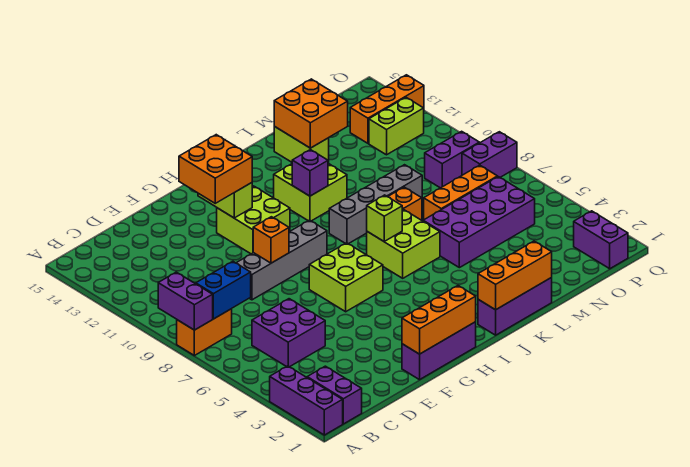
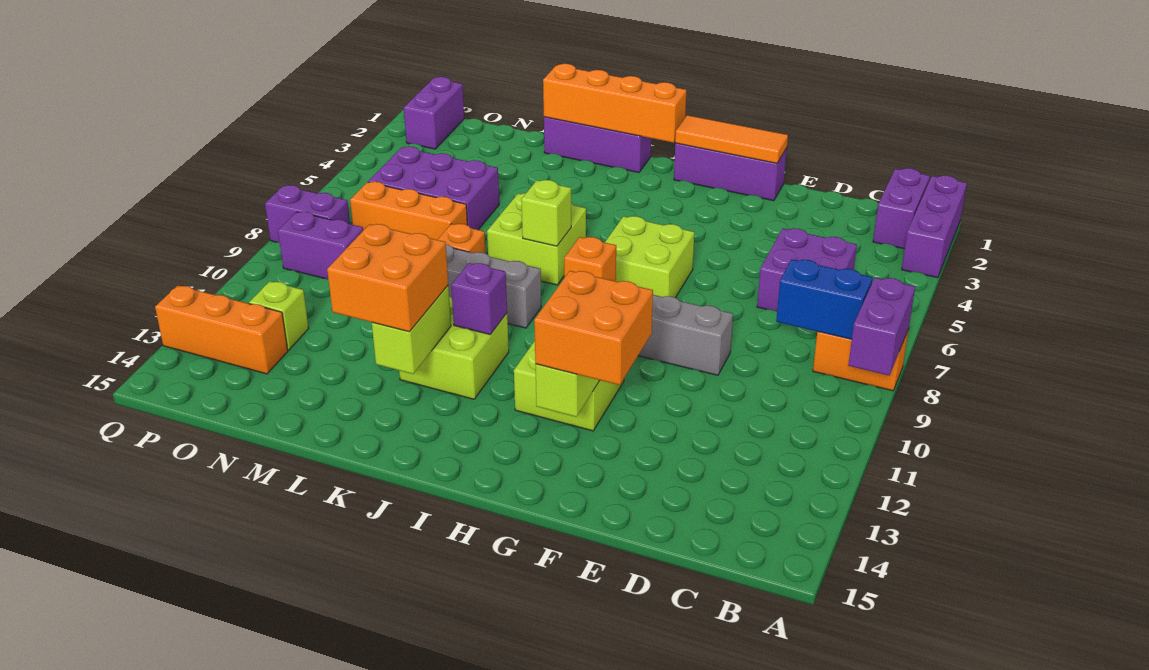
orange 1x3 brick [402,286,476,354] -> orange 1x3 tile [675,115,788,163]
orange 1x1 brick [253,217,289,263] -> orange 1x1 brick moved to [564,237,616,281]
orange 1x3 brick [478,241,552,310] -> orange 1x4 brick [543,64,686,143]
purple 2x4 brick [423,177,535,268] -> purple 2x3 brick [368,146,499,230]
lime 1x2 brick [369,97,424,155] -> lime 1x1 brick [249,281,309,350]

